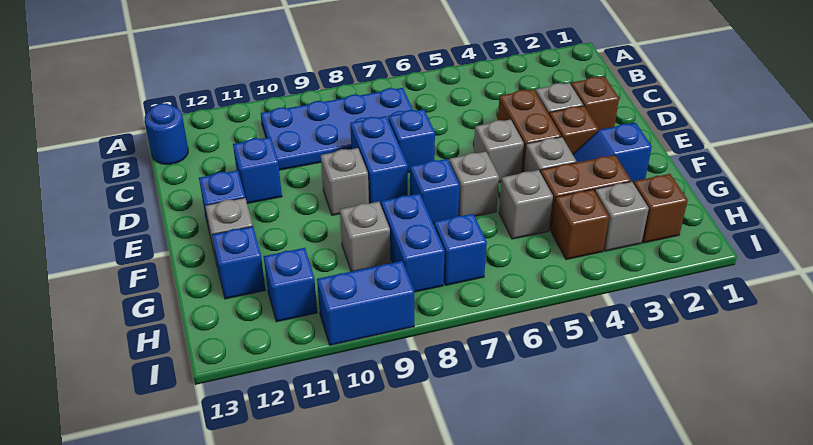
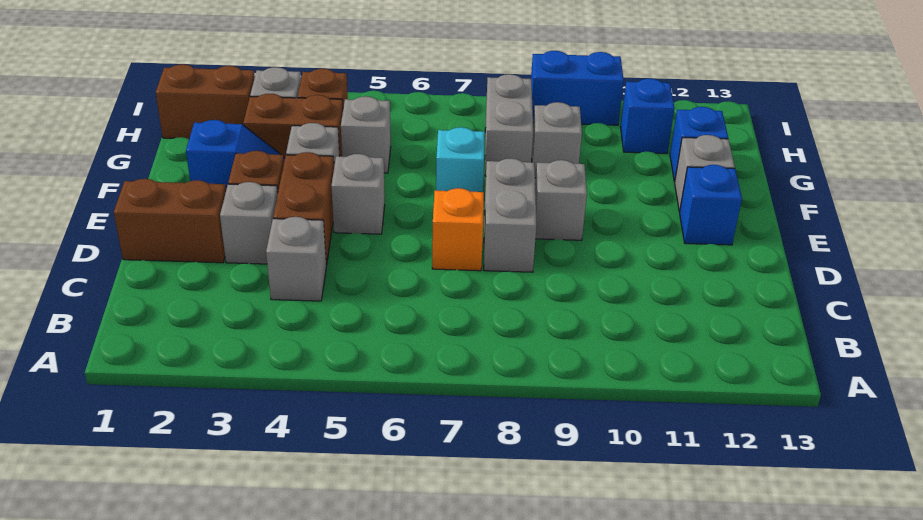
blue 2x4 plate [260,88,413,170] -> none
blue 1x1 round brick [145,104,188,165] -> none
brown 1x1 brick [571,76,619,131] -> brown 1x2 brick [114,179,226,263]
blue 1x1 brick [388,109,435,173] -> orange 1x1 brick [432,188,484,271]
blue 1x2 brick [350,116,408,205] -> grey 1x2 brick [484,158,537,272]
blue 1x1 brick [233,137,282,204] -> none
grey 1x1 brick [449,152,499,216] -> grey 1x1 brick moved to [266,217,326,301]
blue 1x1 brick [410,159,460,225] -> cyan 1x1 brick [436,127,485,192]
blue 1x2 brick [381,194,445,292] -> grey 1x2 brick [485,74,533,176]
brown 1x1 brick [633,174,688,243] -> brown 1x2 brick [156,64,255,139]
blue 1x1 brick [434,214,487,285] -> none

